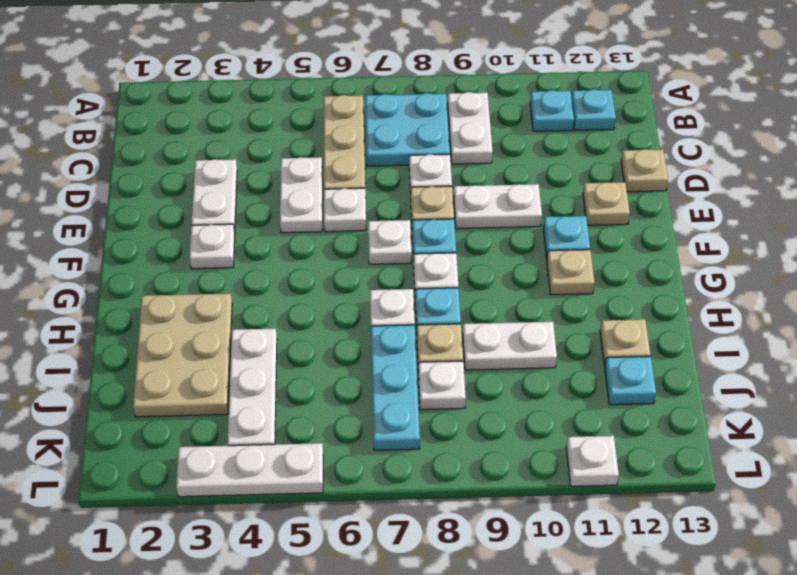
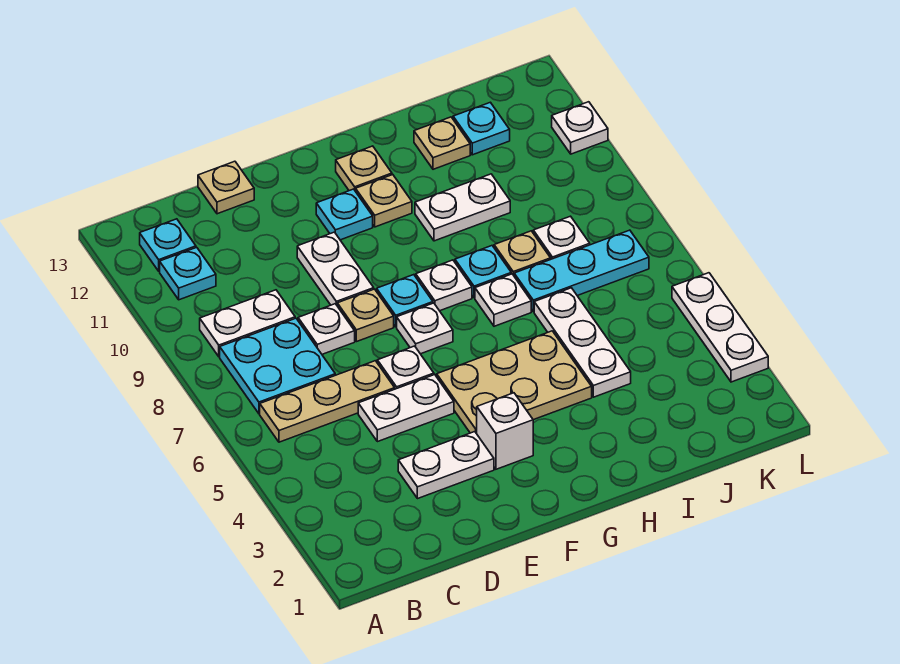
tan 1x1 plate [583,182,630,225] -> tan 1x1 plate moved to [336,146,392,191]
white 1x1 plate [190,224,235,269] -> white 1x1 brick [477,393,533,469]
tan 2x3 plate [133,293,232,417] -> tan 2x3 plate moved to [437,331,592,434]
white 1x3 plate [227,329,277,446] -> white 1x3 plate turned to [534,288,631,397]
white 1x2 plate [463,322,557,370] -> white 1x2 plate turned to [415,174,510,241]

